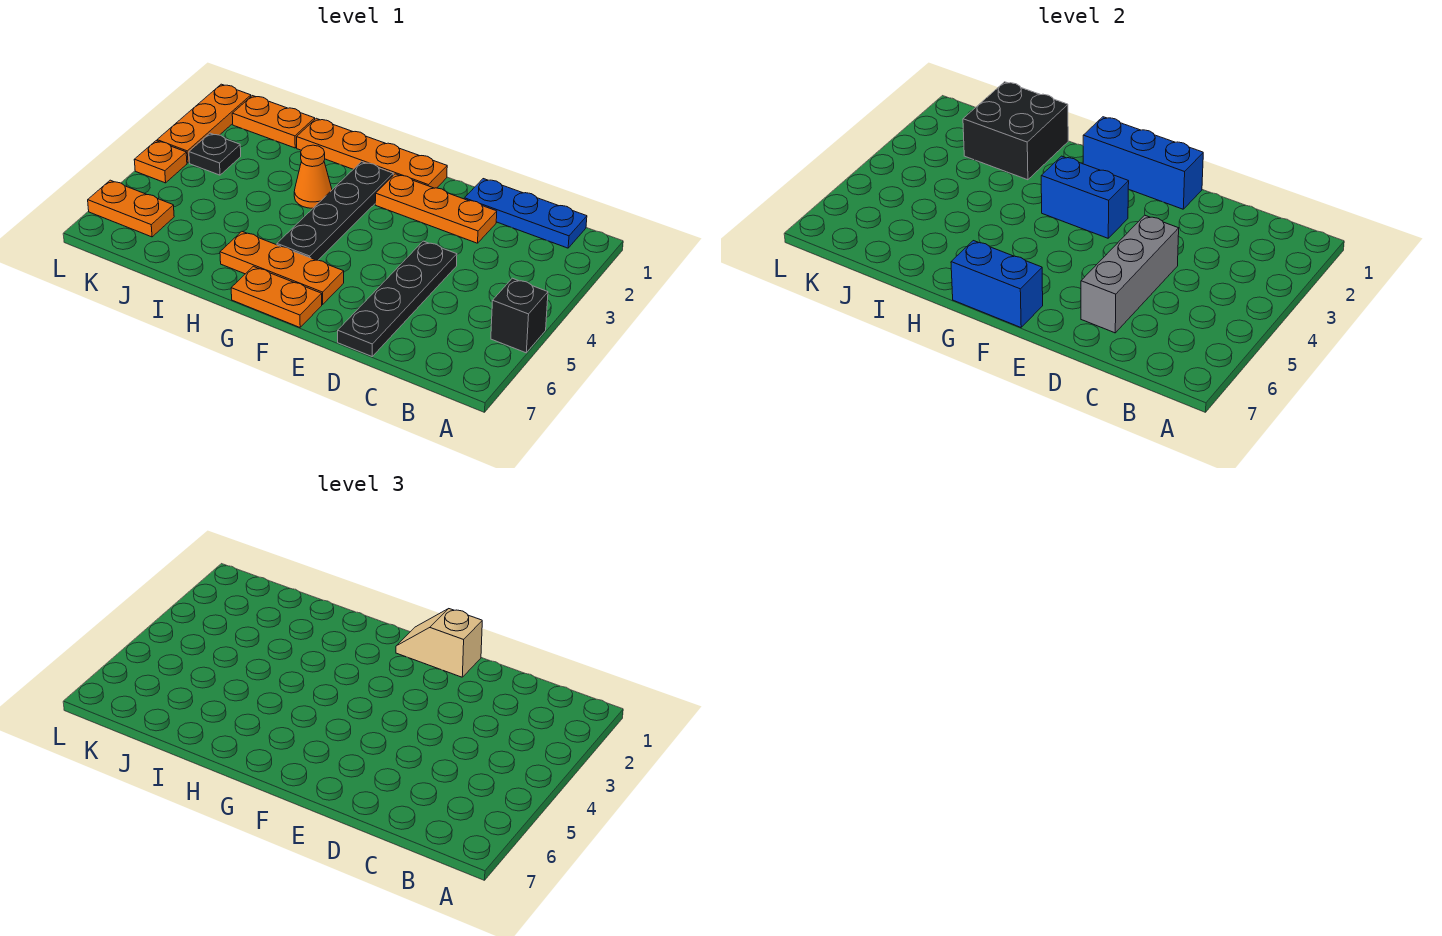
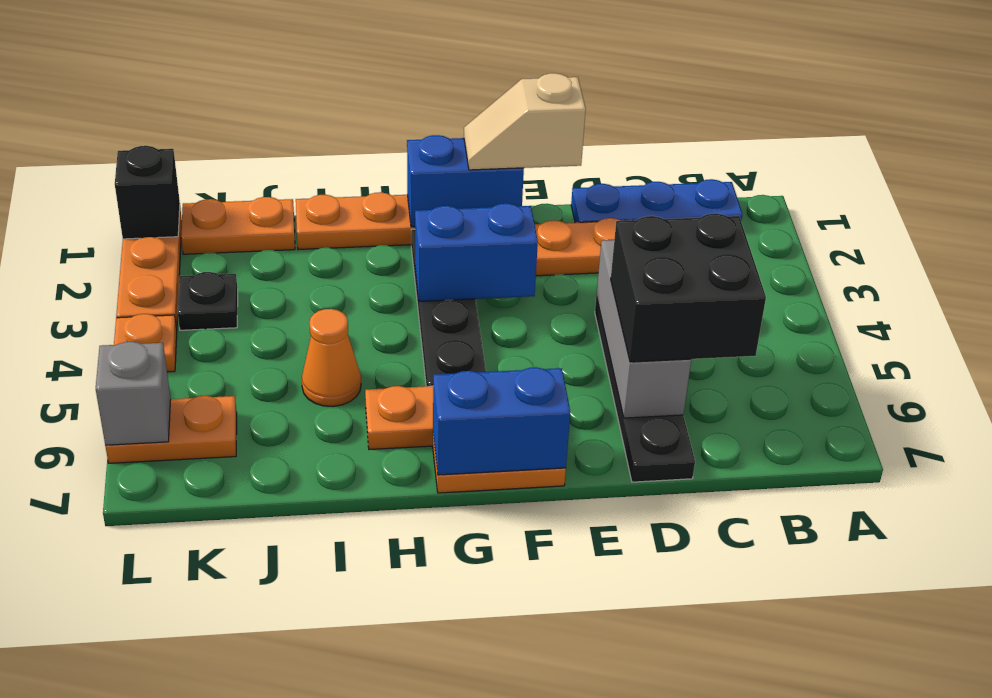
black 1x1 brick [491,278,548,353] -> black 1x1 brick moved to [115,146,180,239]
blue 1x3 brick [1083,117,1203,209] -> blue 1x2 brick [407,135,524,227]
orange 1x1 cone [294,145,332,208] -> orange 1x1 cone moved to [302,309,361,406]
black 2x2 brick [963,82,1068,180] -> black 2x2 brick moved to [611,213,766,362]
none -> grey 1x1 brick [96,342,171,445]

